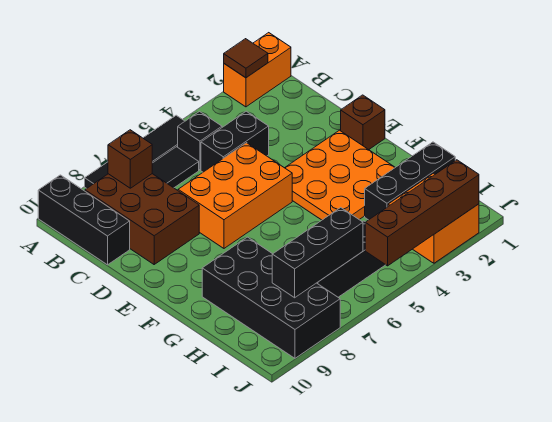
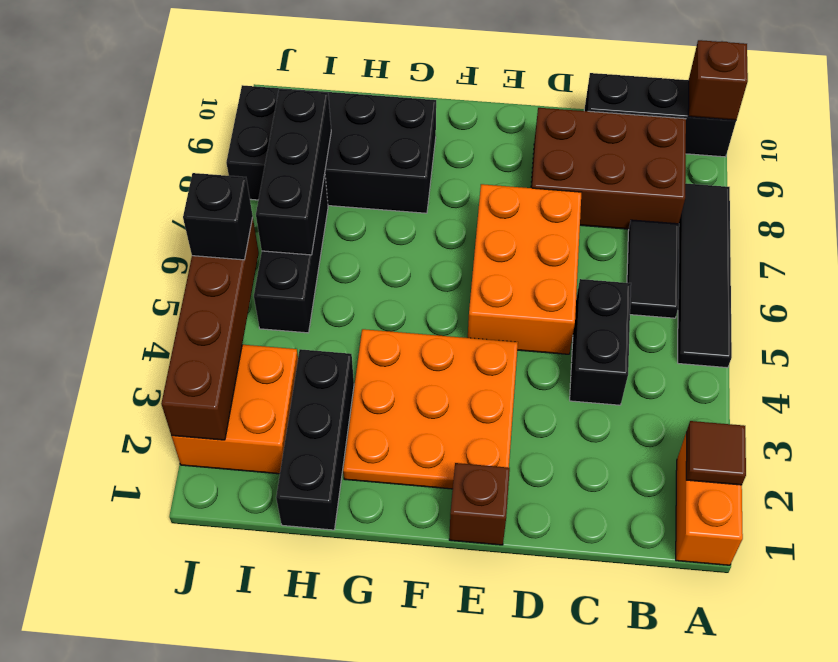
black 1x1 brick [178,112,222,170] -> black 1x1 brick moved to [183,173,253,260]
brown 1x1 brick [108,130,152,188] -> brown 1x1 brick moved to [688,40,748,120]

